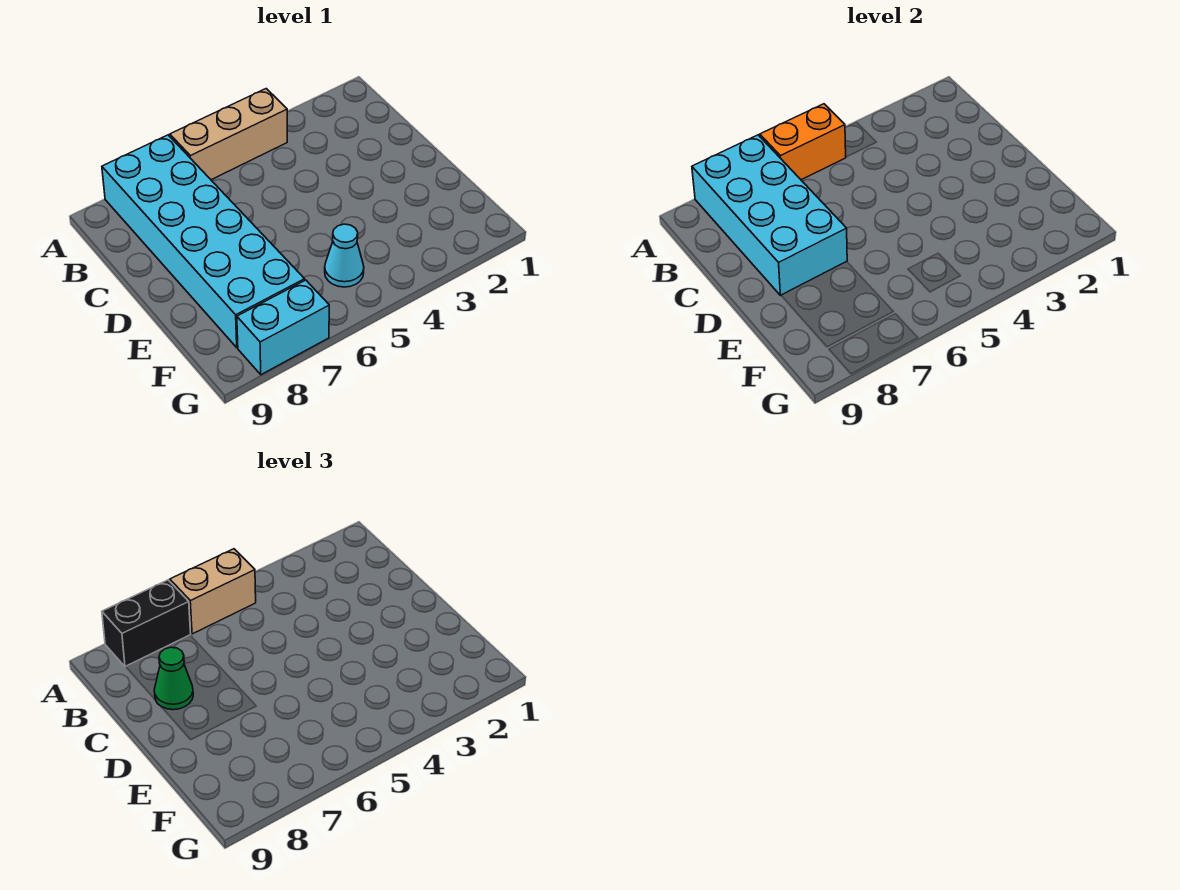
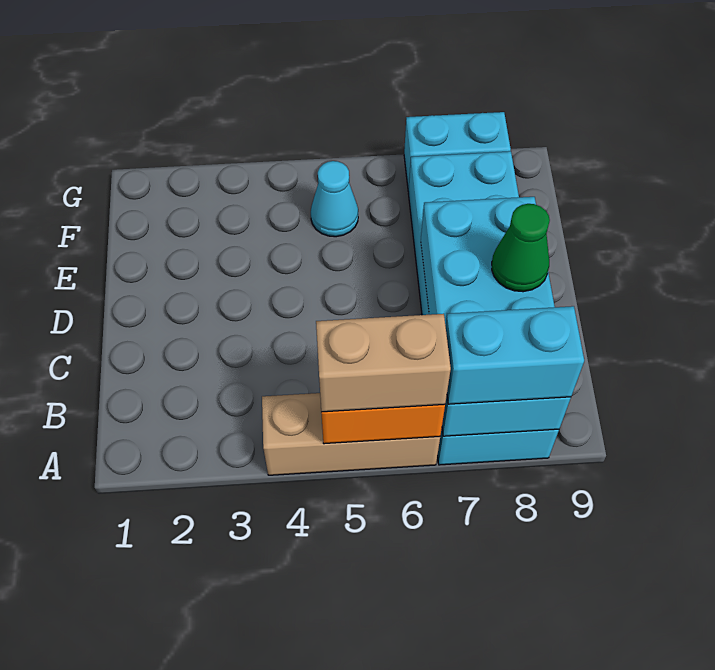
black 1x2 brick [102,580,191,667] -> cyan 1x2 brick [445,306,584,404]

